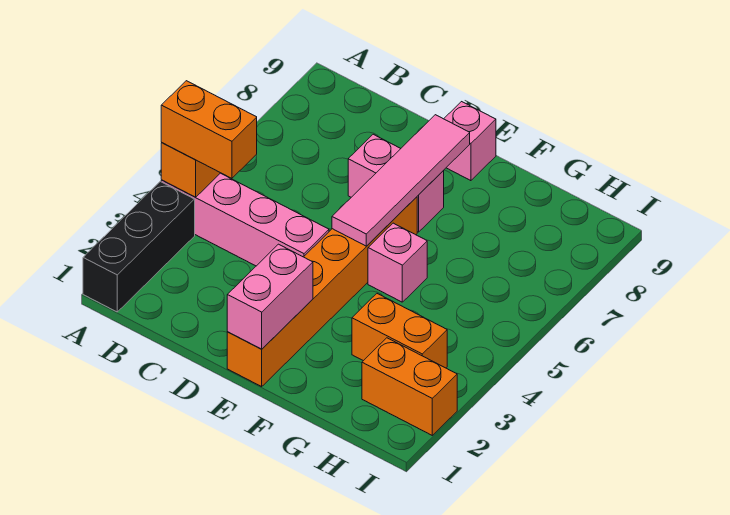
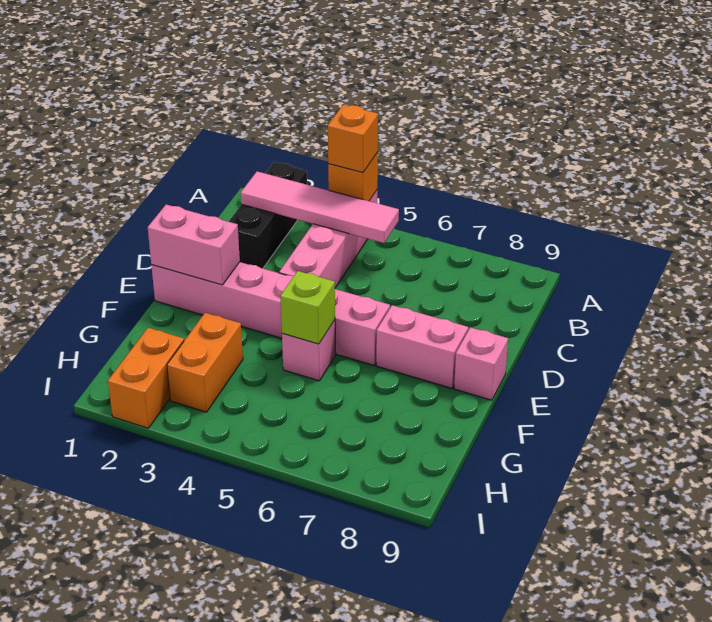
black 1x3 brick [83,181,195,312] -> black 1x3 brick turned to [229,162,307,268]
orange 1x2 brick [161,81,257,178] -> orange 1x1 brick [328,105,378,173]
pink 1x2 brick [348,134,444,232] -> pink 1x2 brick turned to [376,305,468,388]
orange 1x6 brick [227,197,417,387] -> pink 1x6 brick [151,262,390,365]
pink 1x4 tile [332,115,470,246] -> pink 1x4 tile moved to [241,171,399,243]
none -> lime 1x1 brick [280,271,335,344]

